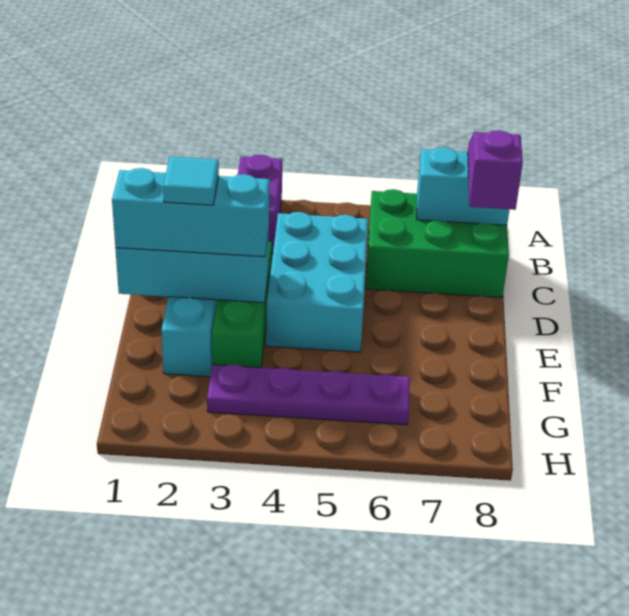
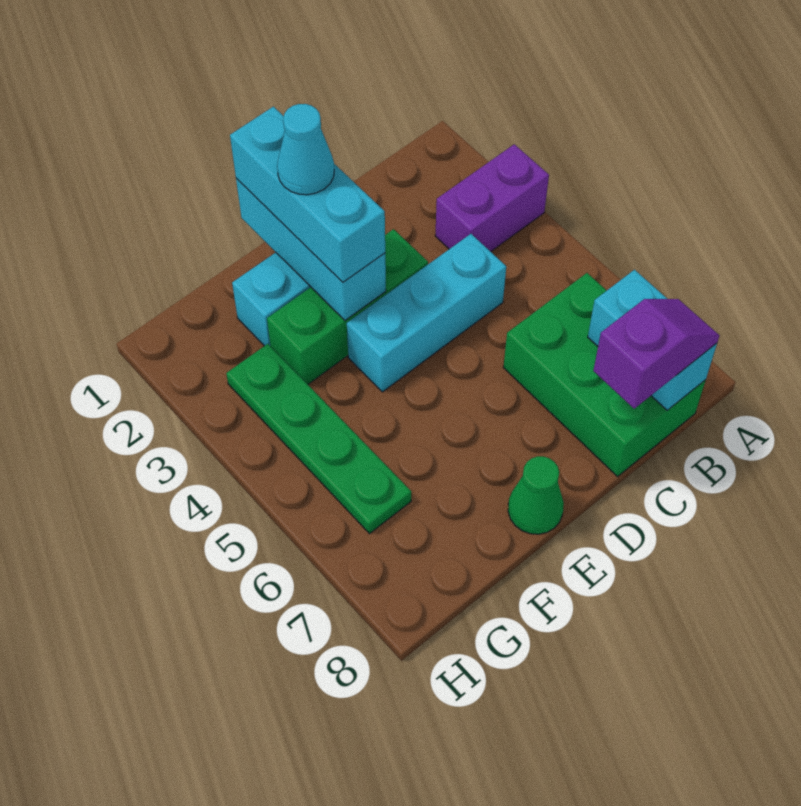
cyan 2x3 brick [266,212,368,352] -> cyan 1x3 brick [347,234,506,392]
cyan 1x1 tile [163,157,219,205] -> cyan 1x1 cone [277,104,334,195]
none -> green 1x1 cone [508,456,564,534]
purple 1x4 plate [207,365,410,425] -> green 1x4 plate [226,344,411,534]

